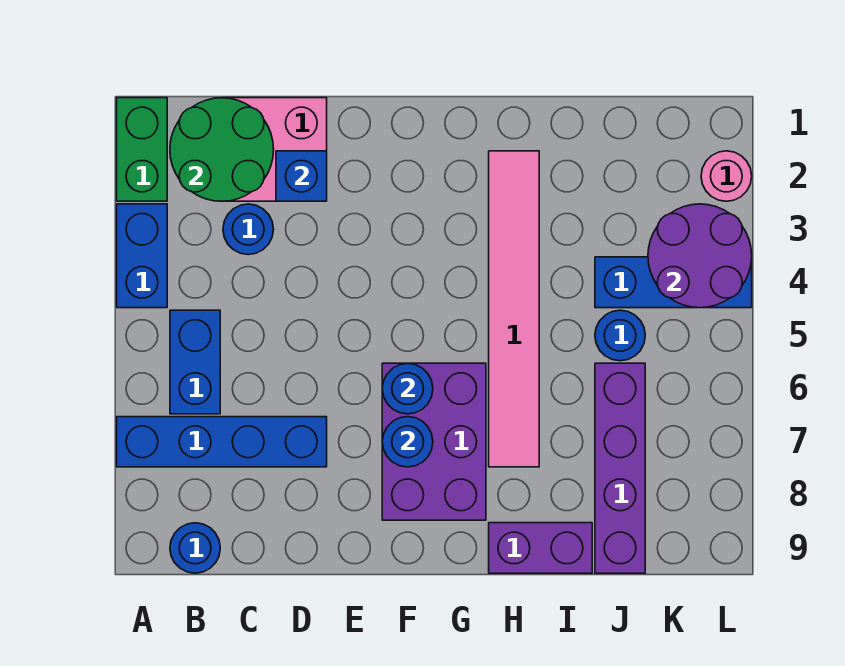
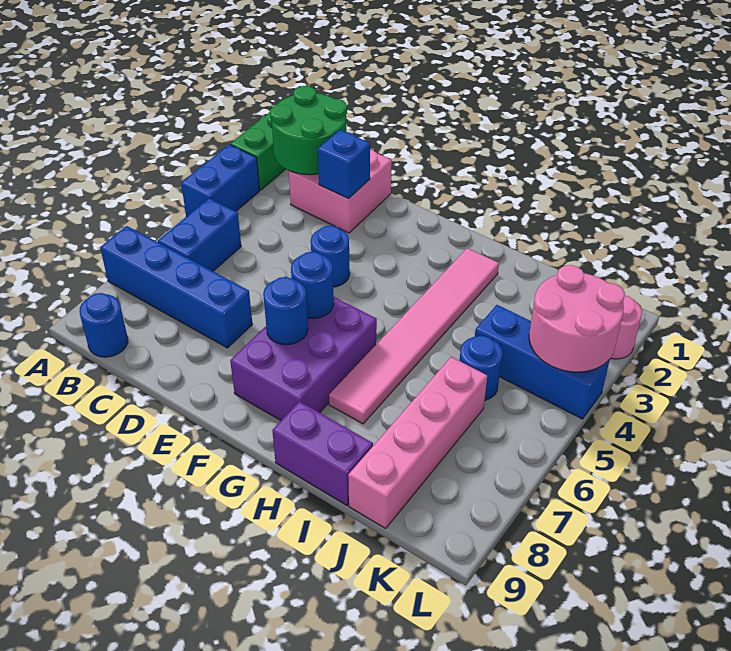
blue 1x1 round brick [223,204,274,255] -> blue 1x1 round brick moved to [311,226,350,287]
purple 1x4 brick [595,363,645,573] -> pink 1x4 brick [348,357,487,528]
purple 2x2 round brick [648,204,752,308] -> pink 2x2 round brick [529,265,625,372]

